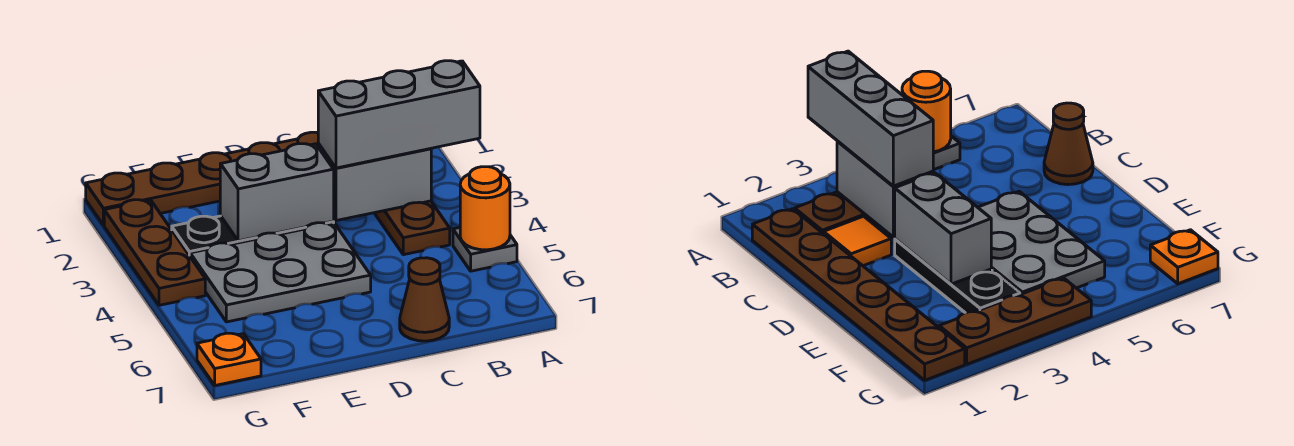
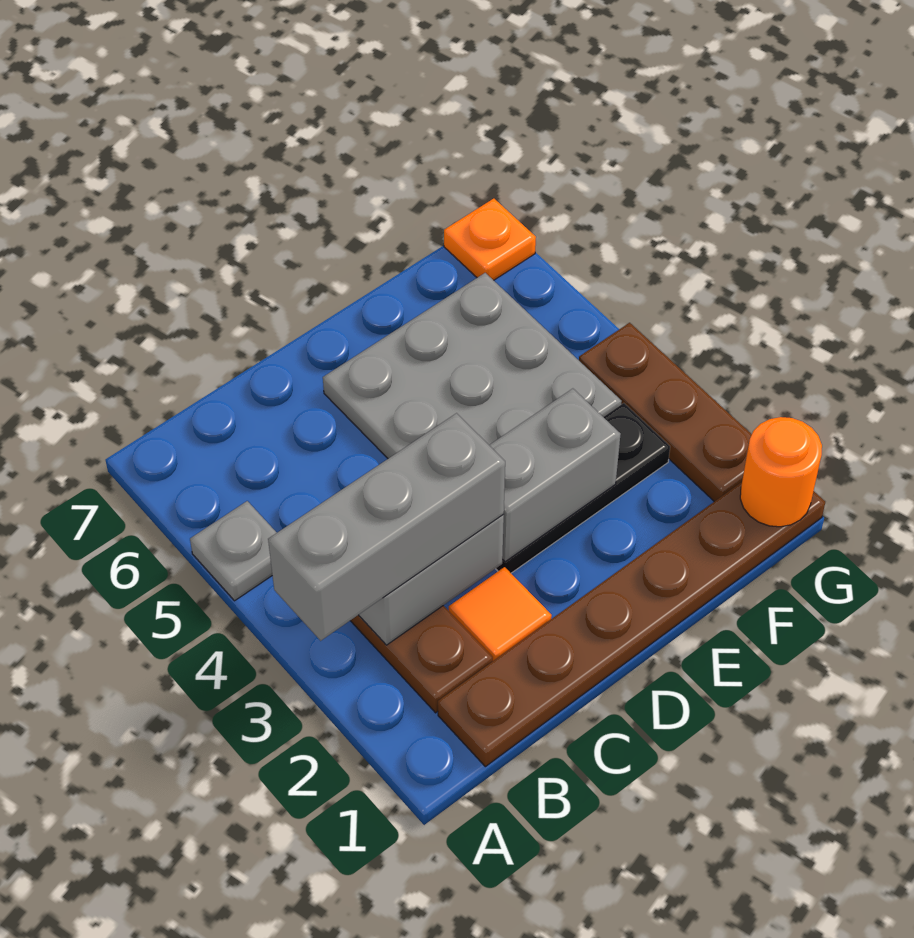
orange 1x1 round brick [460,167,510,250] -> orange 1x1 round brick moved to [740,417,822,527]
brown 1x1 cone [400,258,449,341] -> none
grey 2x3 plate [190,223,371,322] -> grey 3x3 plate [323,273,622,458]

